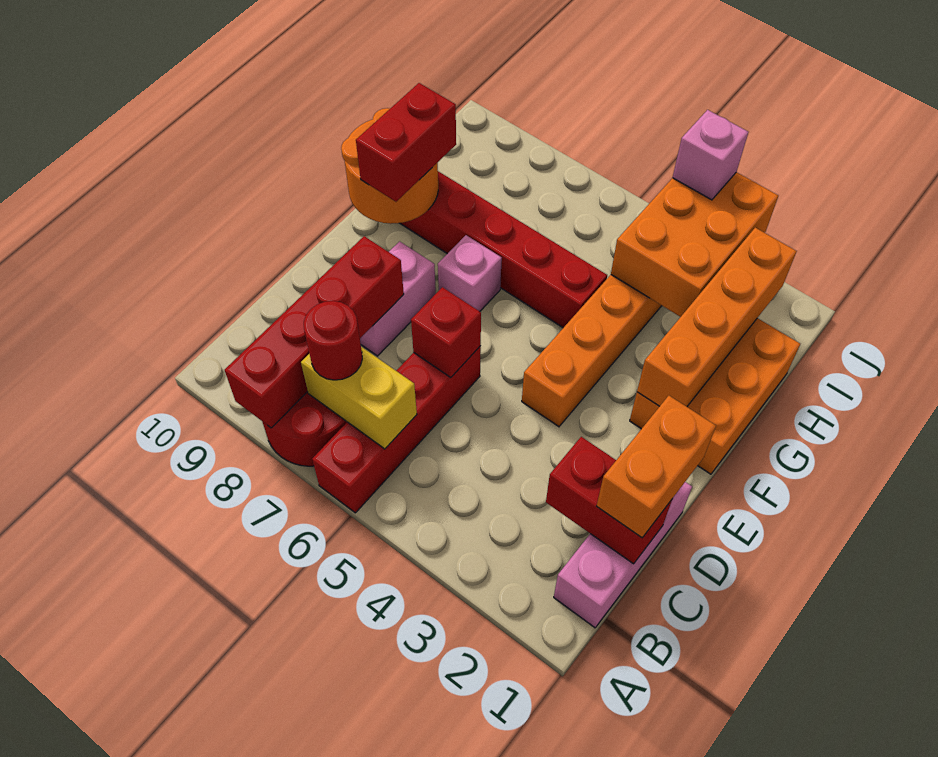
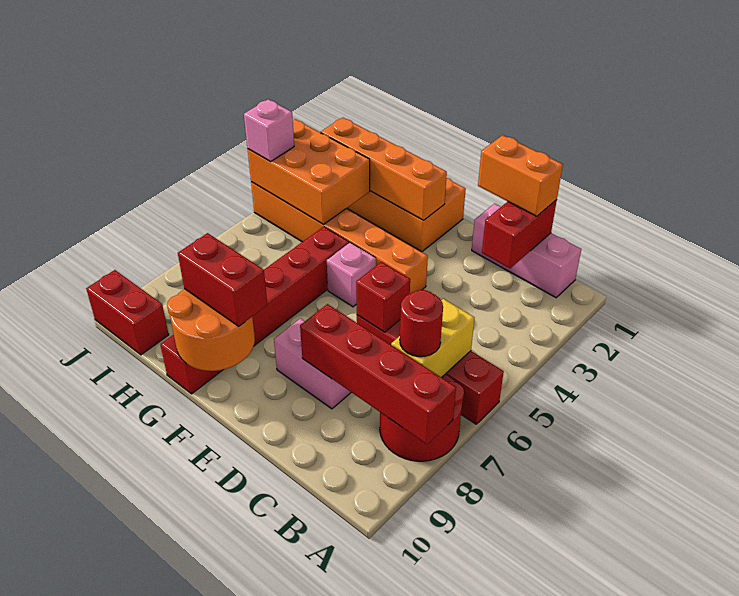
pink 1x1 brick [438,235,502,311] -> pink 1x1 brick moved to [327,242,376,307]
none -> red 1x2 brick [86,270,169,355]

